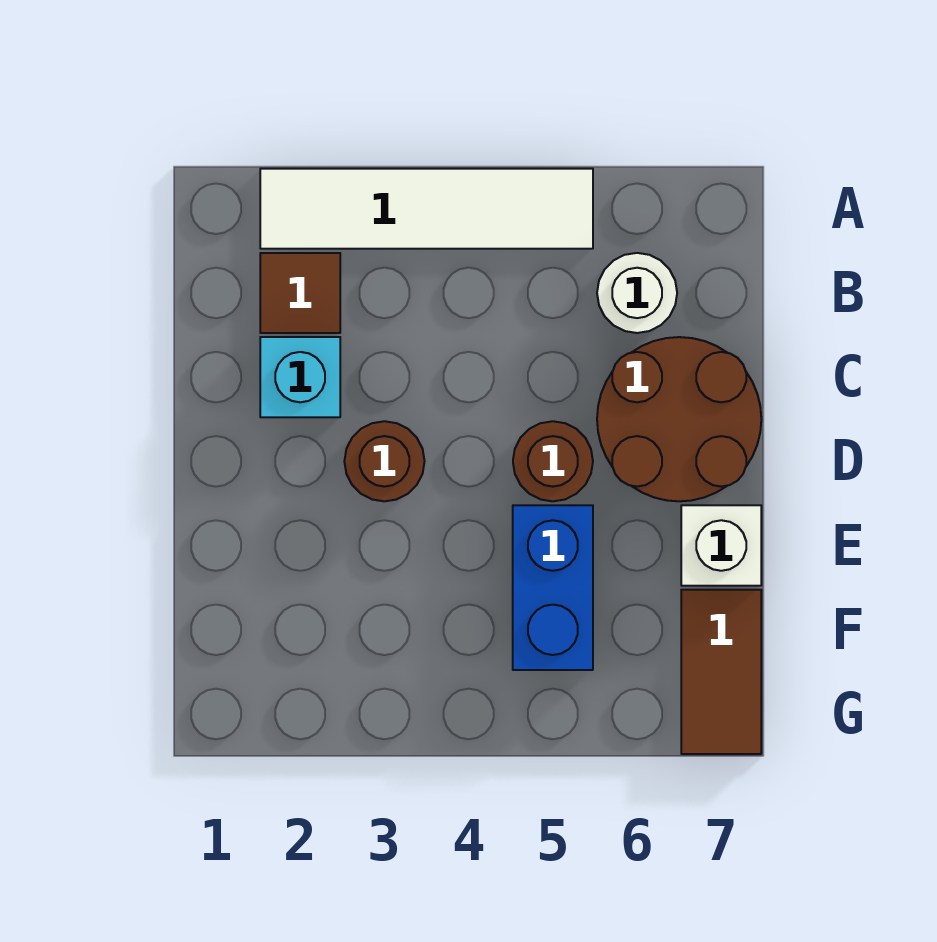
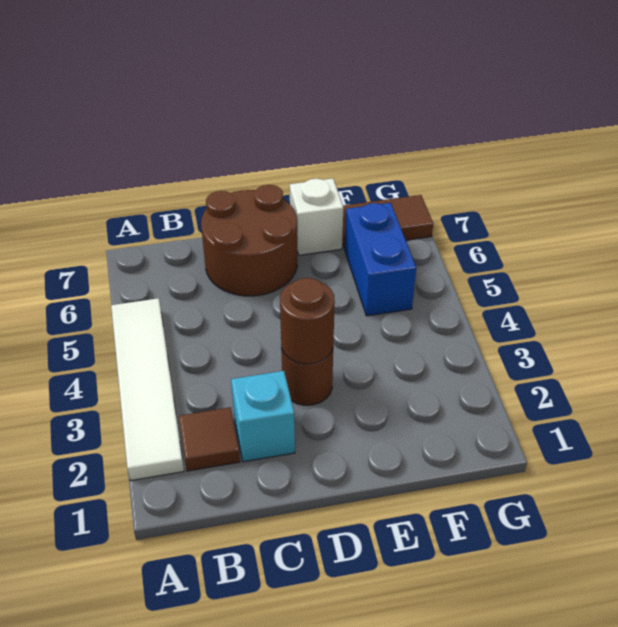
white 1x1 round brick [597,253,677,333] -> none
brown 1x1 round brick [513,421,593,501] -> brown 1x1 round brick moved to [280,278,335,364]
blue 1x2 brick [513,505,593,670] -> blue 1x2 brick turned to [345,203,416,316]

